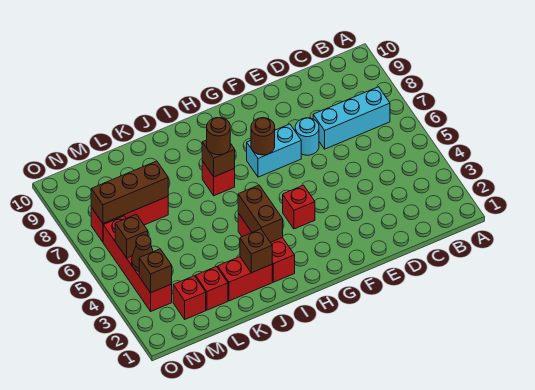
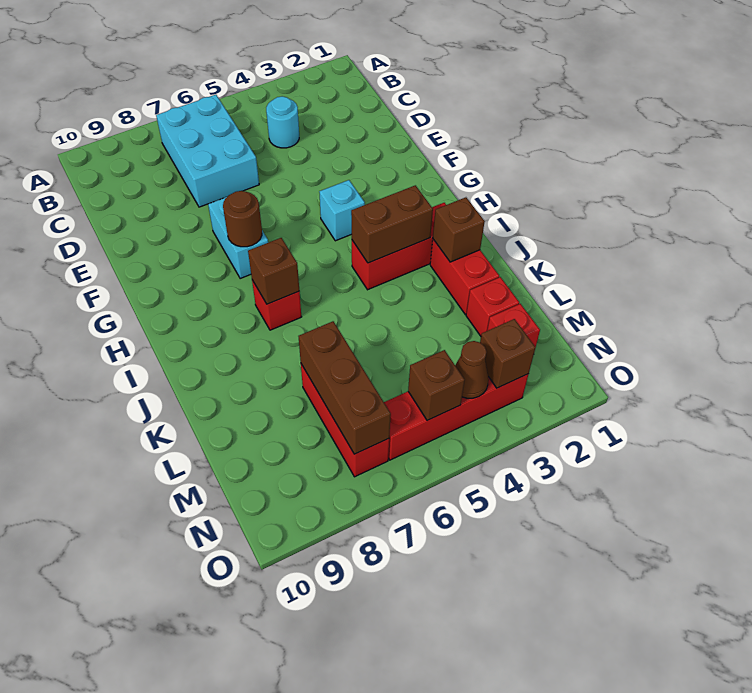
cyan 1x3 brick [313,87,390,149] -> cyan 2x3 brick [156,95,259,207]
cyan 1x1 round brick [295,118,319,155] -> cyan 1x1 round brick moved to [266,96,299,148]
red 1x1 brick [283,185,315,229] -> cyan 1x1 brick [319,180,365,241]
brown 1x1 round brick [207,118,230,155] -> none

